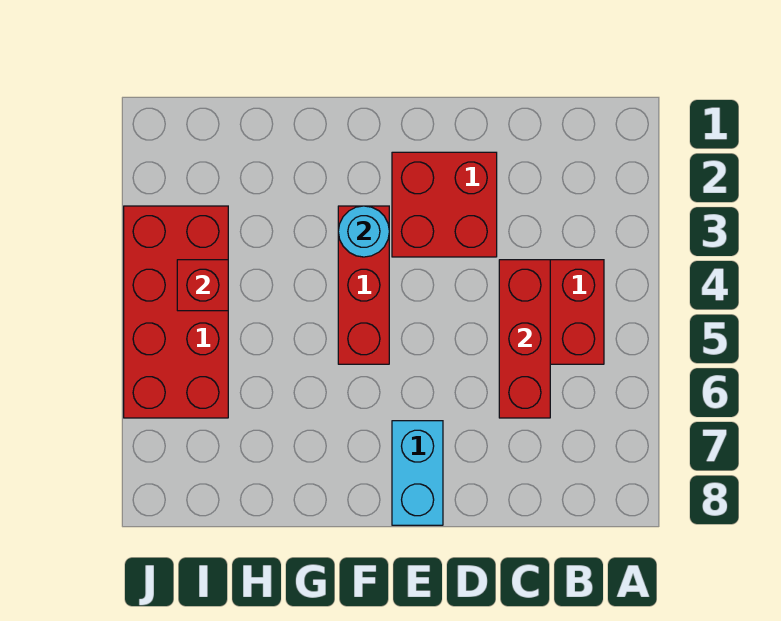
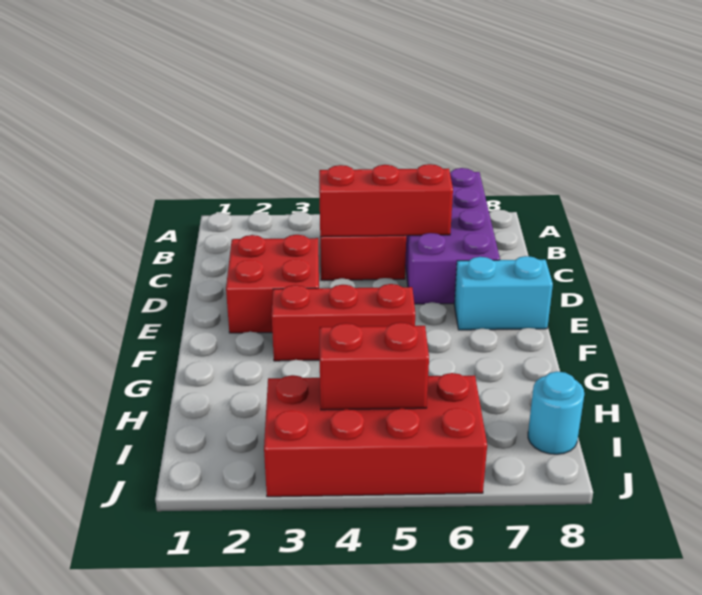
none -> purple 2x4 brick [405,168,500,304]
cyan 1x1 round brick [338,206,389,257] -> cyan 1x1 round brick moved to [528,371,584,454]
red 1x1 brick [177,260,228,311] -> red 1x2 brick [320,322,429,410]

